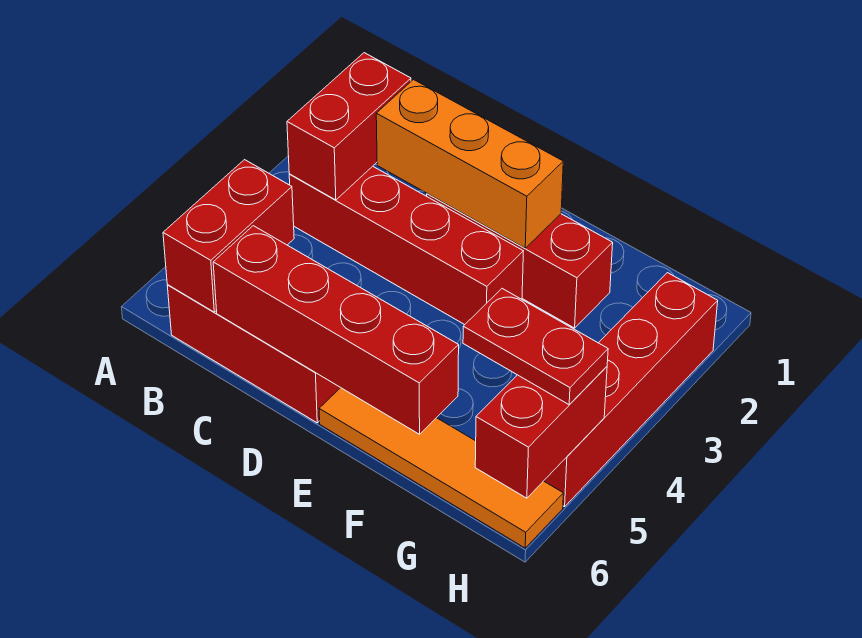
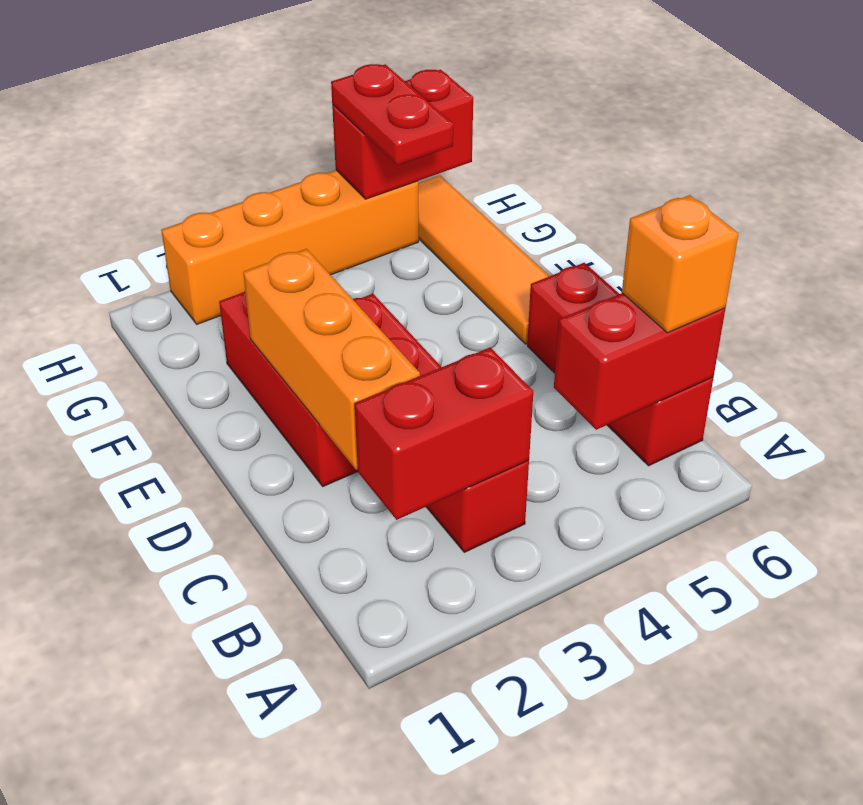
none -> orange 1x1 brick [622,195,739,333]
red 1x4 brick [213,226,459,434] -> none
red 1x4 brick [544,273,718,507] -> orange 1x4 brick [161,170,419,324]

